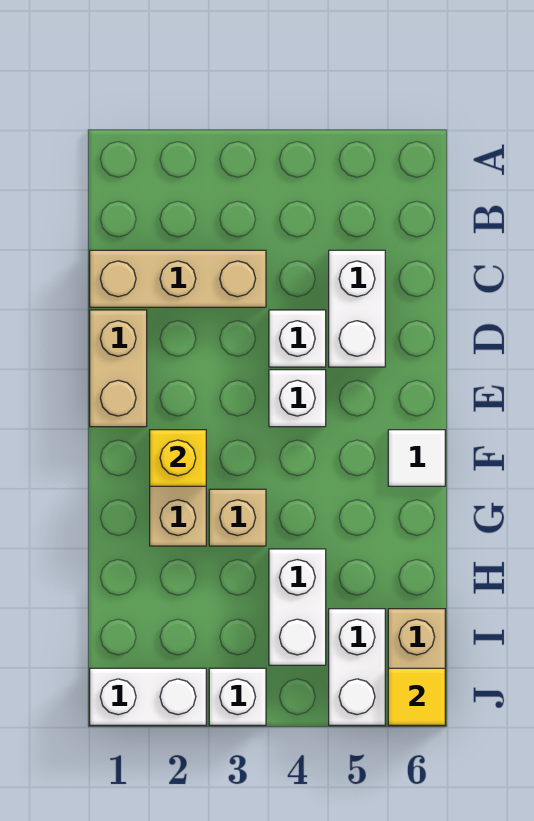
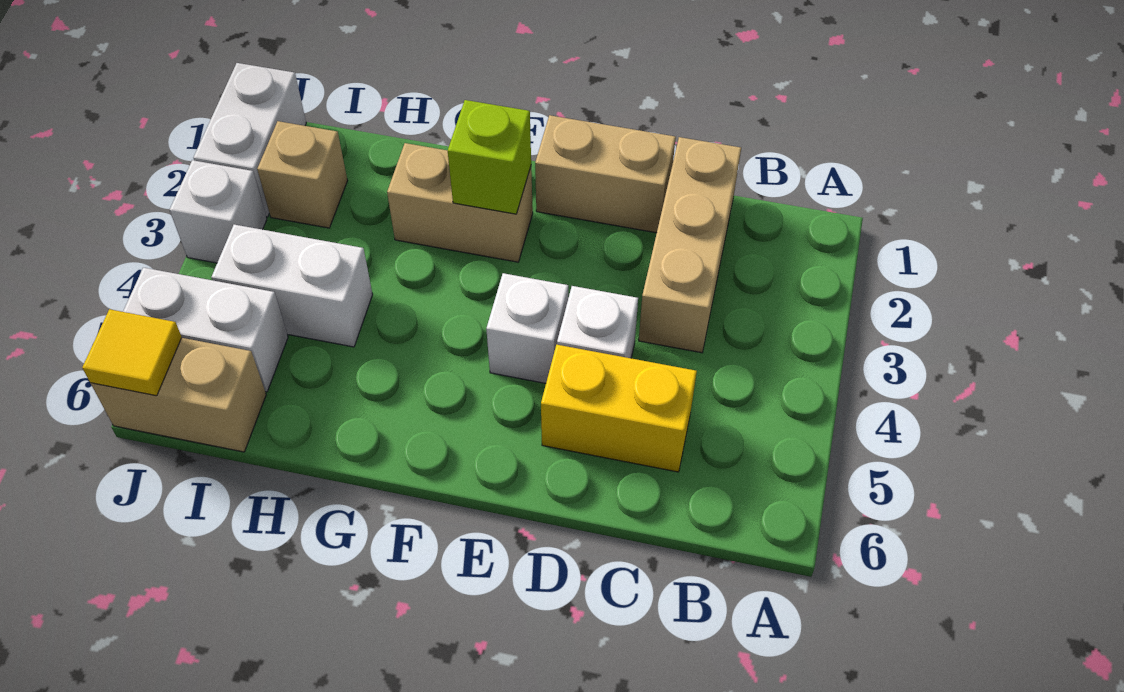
white 1x2 brick [329,250,385,367] -> yellow 1x2 brick [541,345,697,472]
yellow 1x1 brick [150,430,206,486] -> lime 1x1 brick [448,100,531,214]
white 1x1 tile [388,430,445,486] -> none
tan 1x1 brick [209,489,266,546] -> tan 1x1 brick moved to [257,121,347,228]

